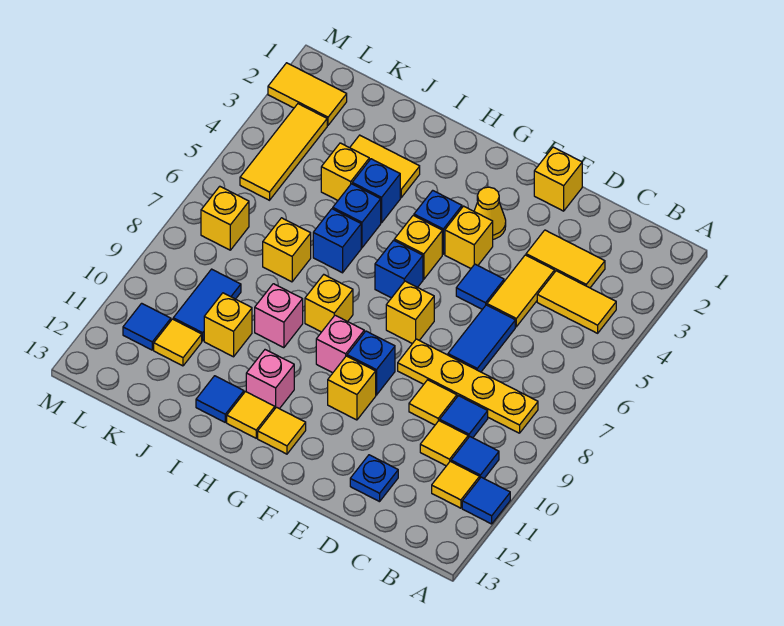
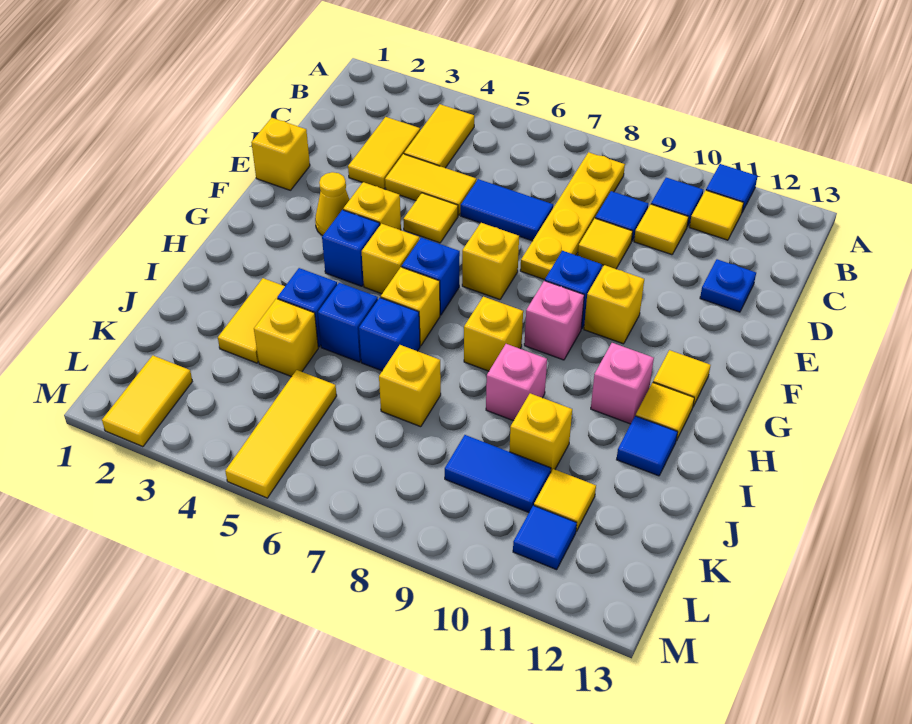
blue 1x1 tile [456,264,504,309] -> yellow 1x1 tile [403,193,458,243]
yellow 1x3 tile [240,104,327,200] -> yellow 1x3 tile turned to [225,370,337,498]
yellow 1x1 brick [201,186,249,250] -> yellow 1x1 brick moved to [381,267,440,346]

